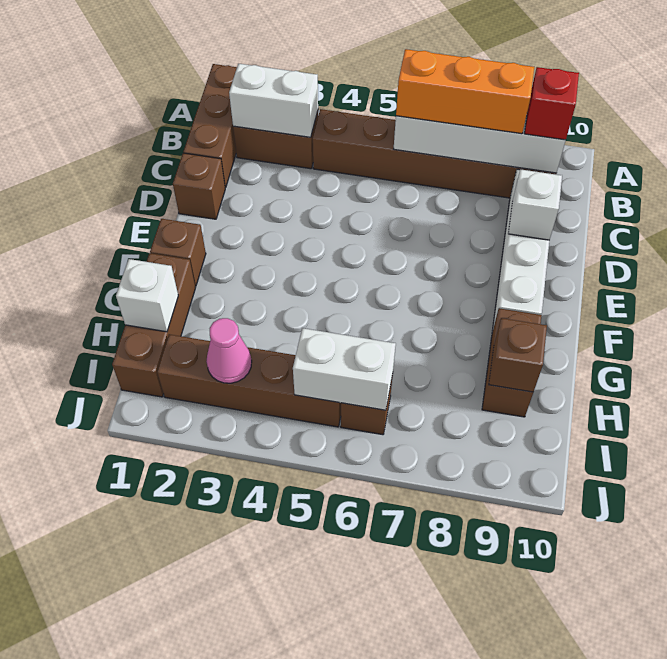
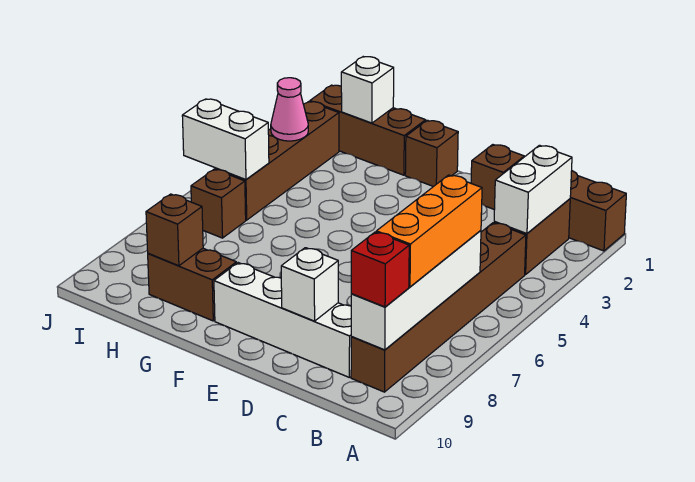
white 1x2 brick [293,328,396,410] -> white 1x2 brick turned to [182,99,269,180]

